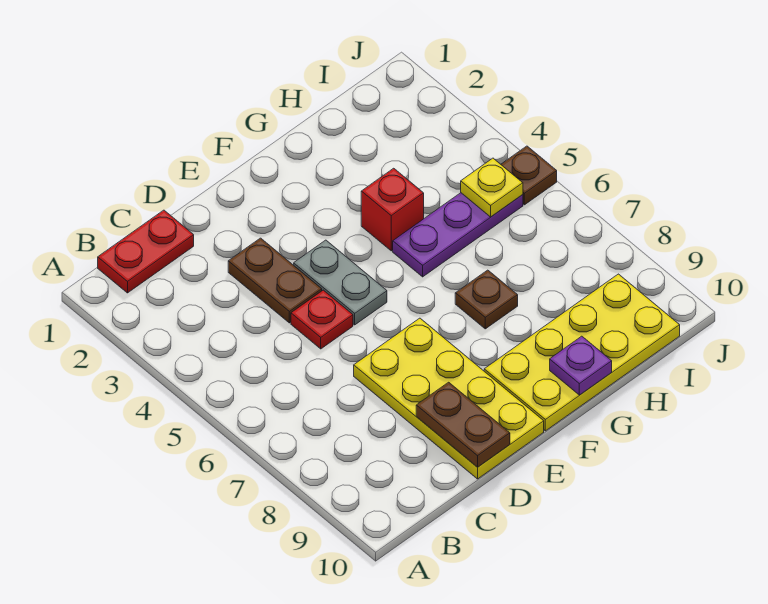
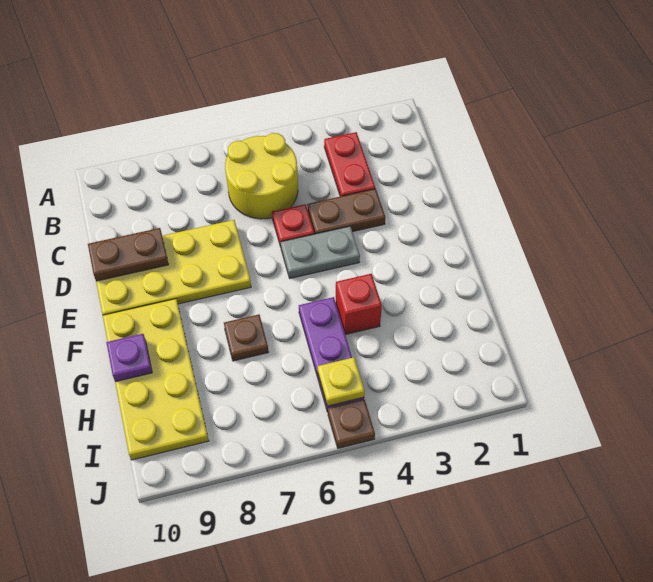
red 1x2 plate [98,210,194,293] -> red 1x2 plate moved to [324,132,375,196]
none -> yellow 2x2 round brick [225,133,298,219]

